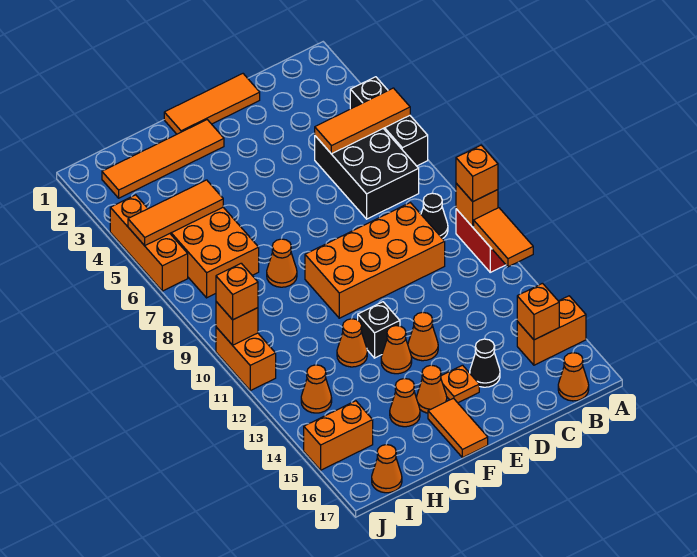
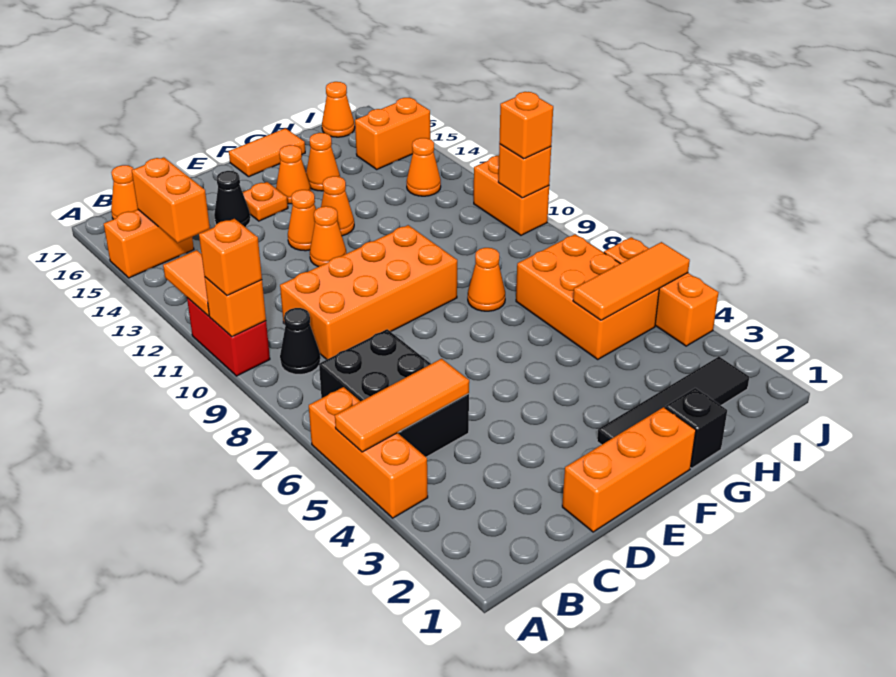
black 1x3 brick [350,77,428,166] -> orange 1x3 brick [309,387,428,518]
orange 1x1 brick [517,283,559,340] -> orange 1x2 brick [132,157,210,243]
orange 1x3 tile [164,74,260,134] -> orange 1x3 brick [562,407,696,532]
orange 1x4 tile [102,120,224,198] -> black 1x4 tile [597,357,749,445]
black 1x1 brick [358,302,400,358] -> black 1x1 brick moved to [665,388,727,468]
orange 1x2 tile [428,398,488,458] -> orange 1x2 tile turned to [229,128,305,177]
orange 1x1 cone [337,319,367,367] -> orange 1x1 cone moved to [310,206,346,267]

